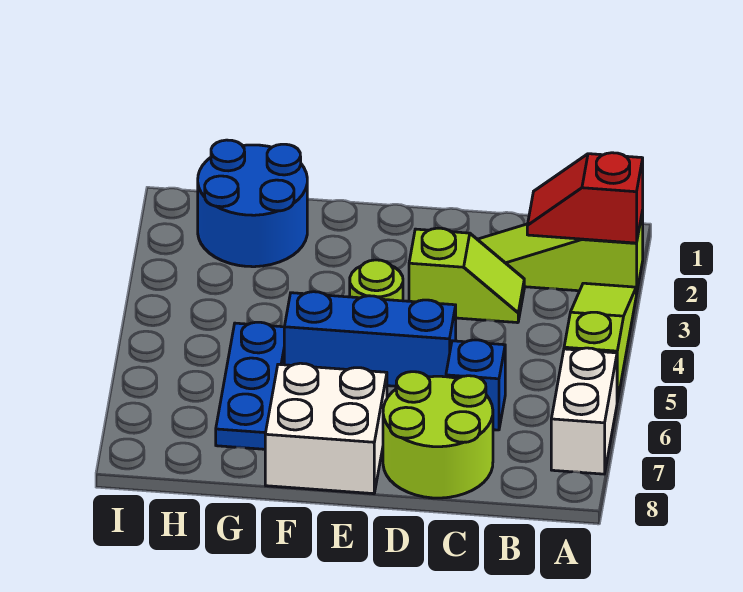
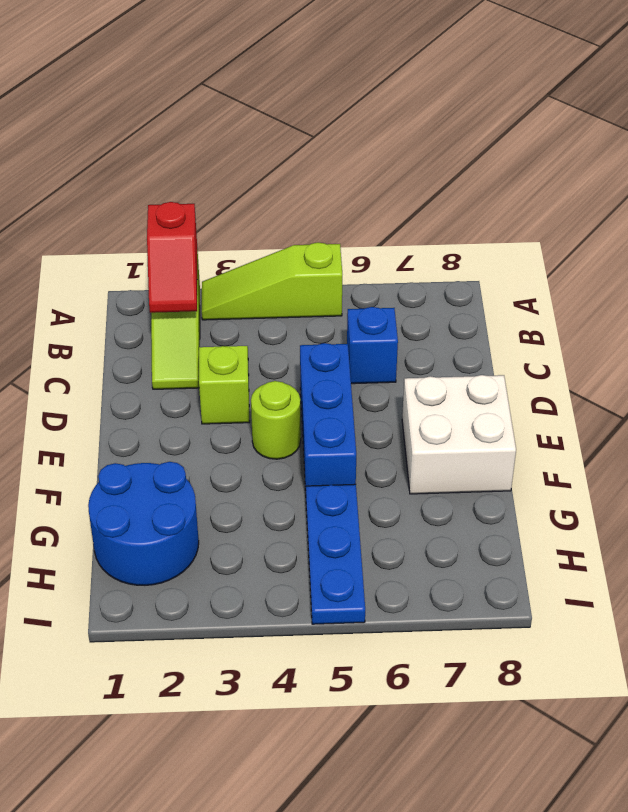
white 1x2 brick [551,348,617,474] -> none
lime 2x2 round brick [383,372,493,498] -> none
blue 1x3 plate [216,322,284,449] -> blue 1x3 plate turned to [306,484,365,624]

